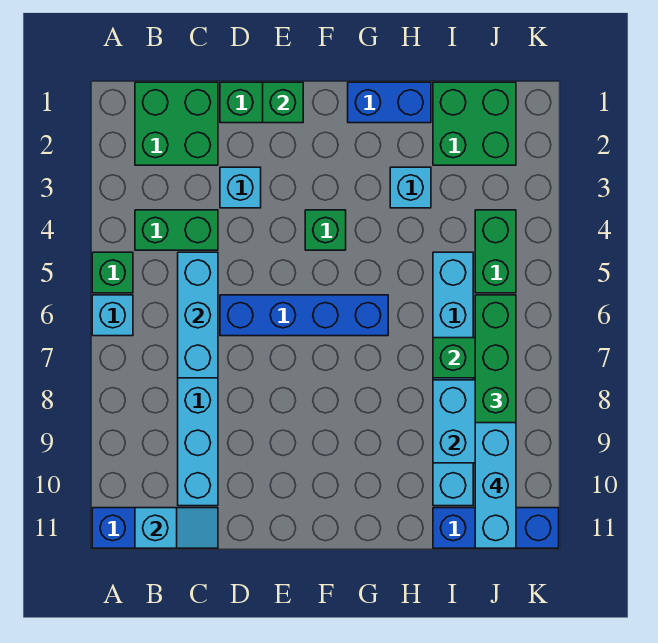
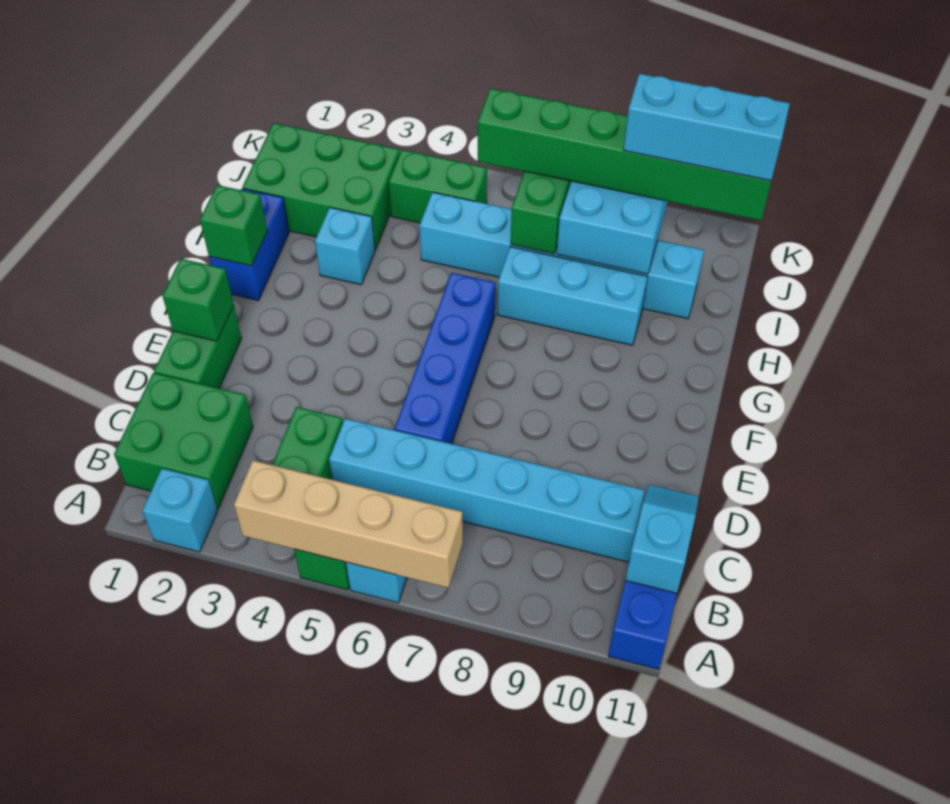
none -> tan 1x4 brick [234,460,463,588]
cyan 1x3 brick [178,252,218,378] -> cyan 1x3 brick moved to [497,247,648,345]
cyan 1x1 brick [220,167,261,208] -> cyan 1x1 brick moved to [142,468,218,552]
green 1x1 brick [305,210,346,250] -> green 1x1 brick moved to [200,185,267,266]
green 2x2 brick [433,82,516,165] -> green 2x3 brick [243,123,400,250]
blue 1x3 brick [433,508,559,548] -> none

